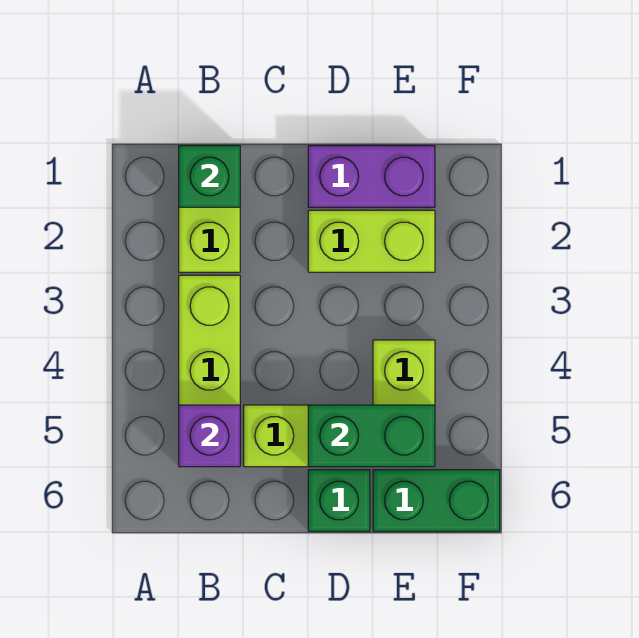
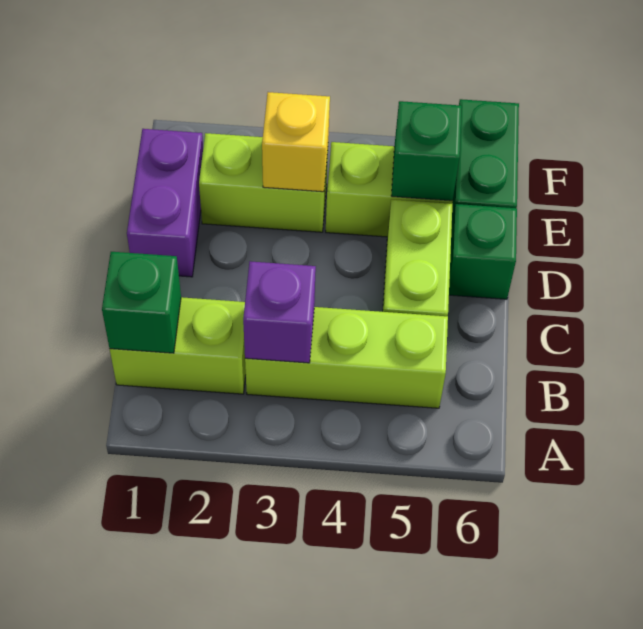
purple 1x1 brick [179,405,240,467] -> purple 1x1 brick moved to [243,261,316,363]
lime 1x2 brick [308,210,435,272] -> lime 1x2 brick turned to [199,133,328,232]
green 1x2 brick [308,405,435,467] -> green 1x1 brick [391,101,462,201]
none -> yellow 1x1 brick [262,92,330,192]

